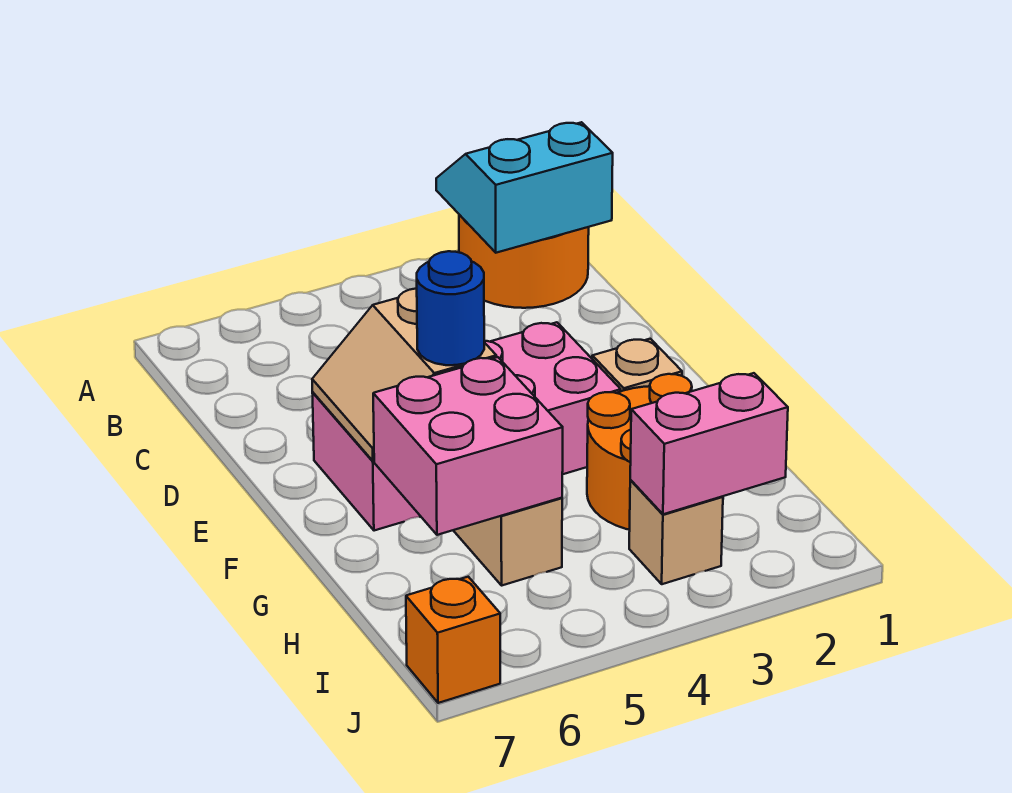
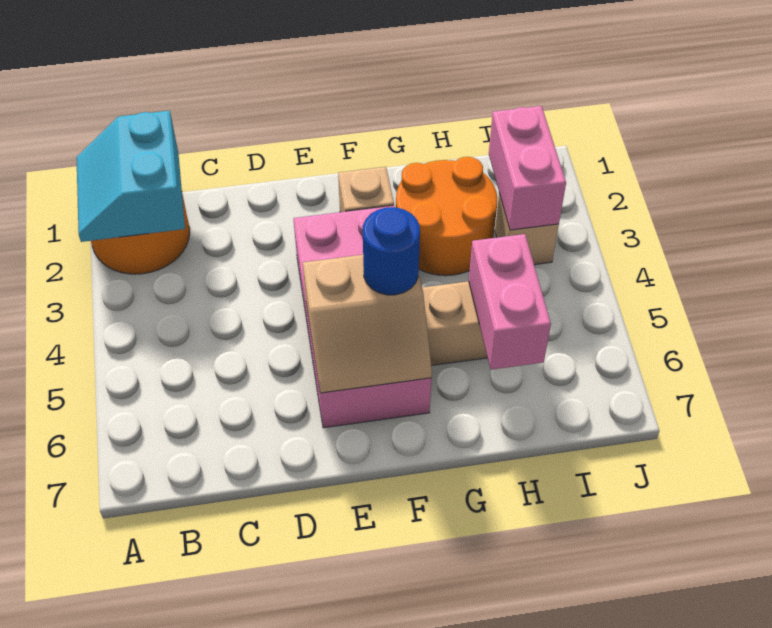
pink 2x2 brick [373,357,563,535] -> pink 1x2 brick [469,234,551,370]
orange 1x1 brick [406,577,500,703] -> none

